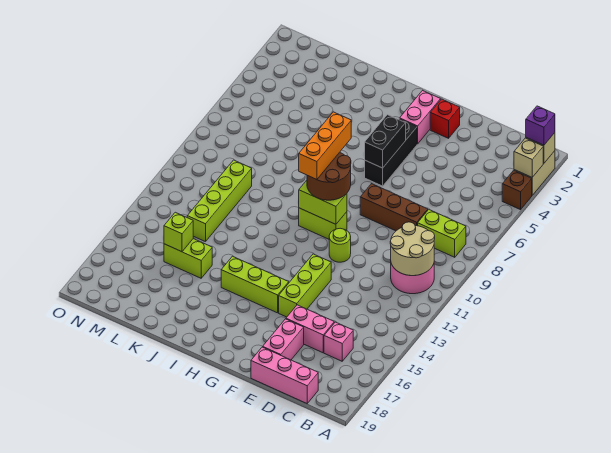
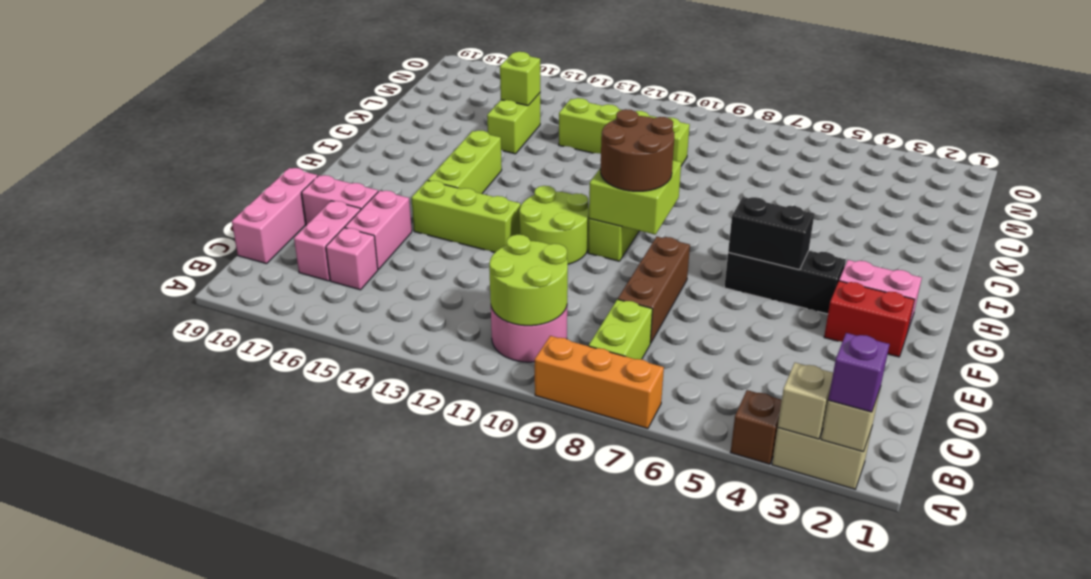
tan 2x2 round brick [390,222,435,276] -> lime 2x2 round brick [489,235,568,326]
none -> pink 1x2 brick [294,201,361,281]
red 1x1 brick [430,99,460,138] -> red 1x2 brick [824,281,915,357]
lime 1x1 round brick [329,228,351,262] -> lime 2x2 round brick [519,186,589,264]
lime 1x2 brick [299,180,347,224] -> lime 2x2 brick [589,160,681,235]
orange 1x3 brick [299,112,351,180] -> orange 1x3 brick moved to [535,336,664,429]

